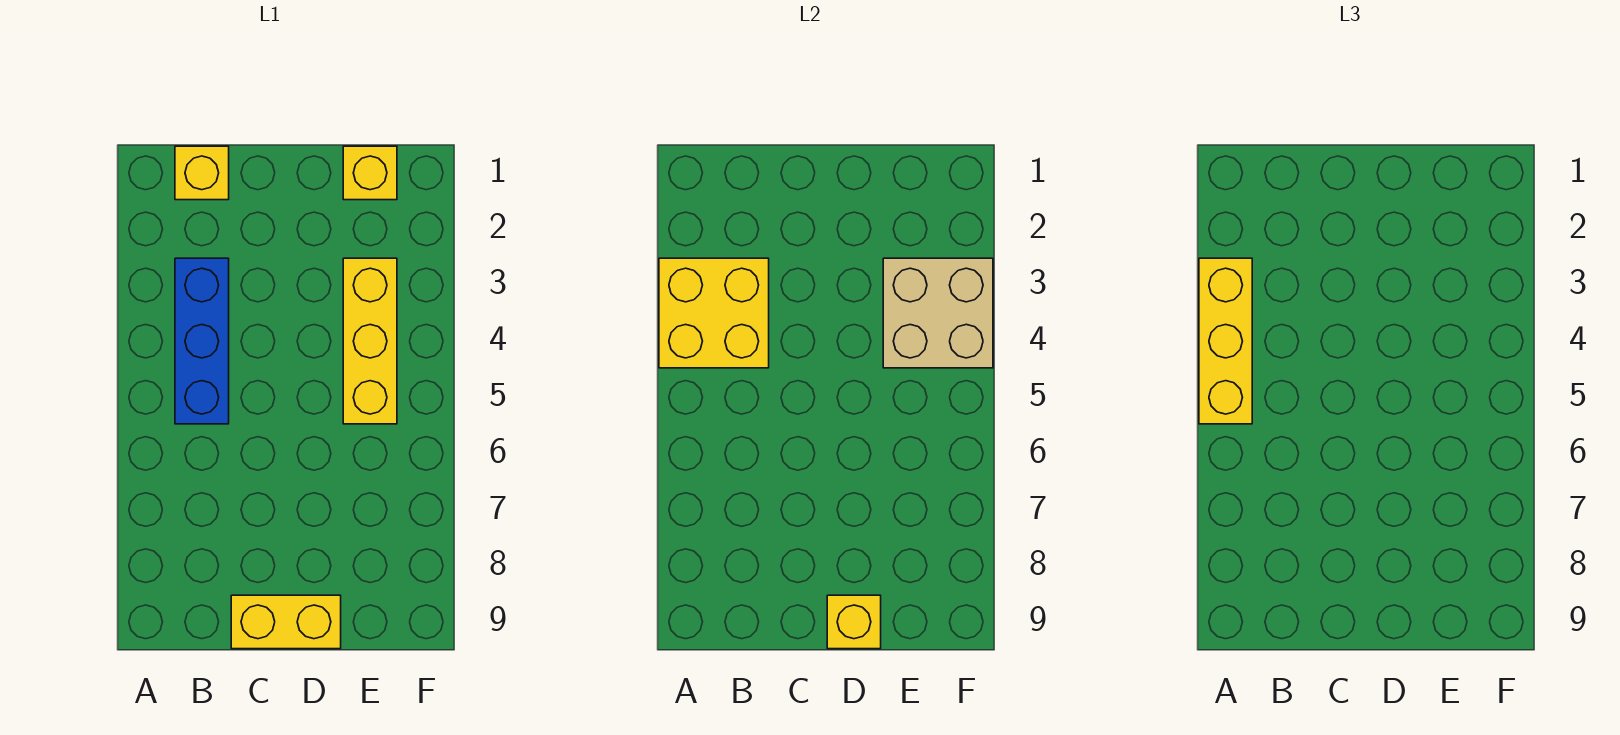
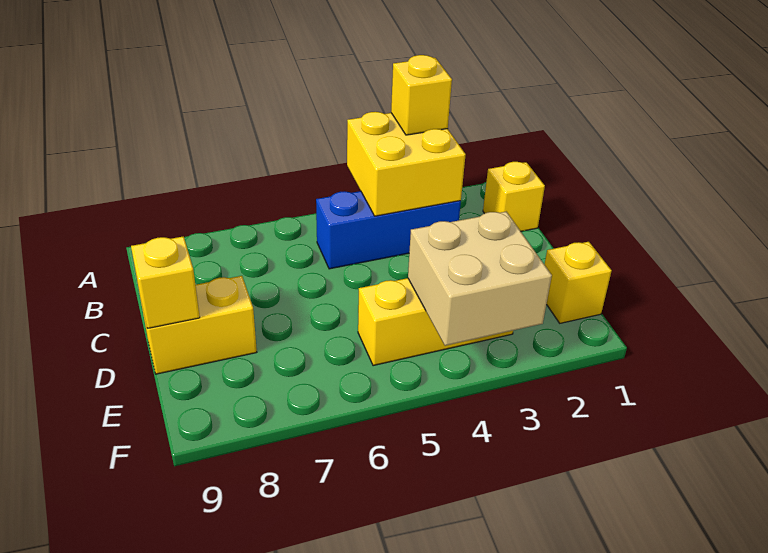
yellow 1x3 brick [1199,258,1252,424] -> yellow 1x1 brick [391,55,452,135]
yellow 1x2 brick [231,595,341,649] -> yellow 1x2 brick turned to [141,276,257,374]

